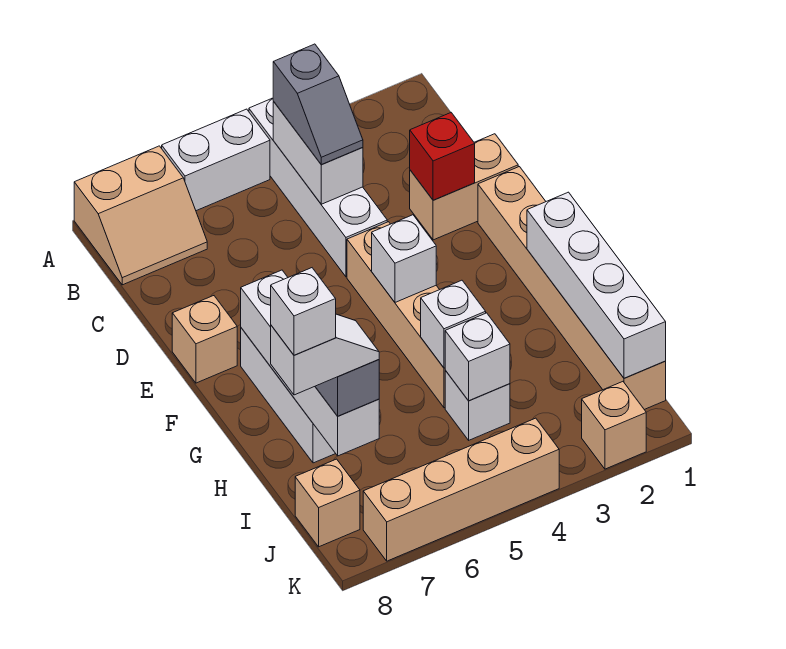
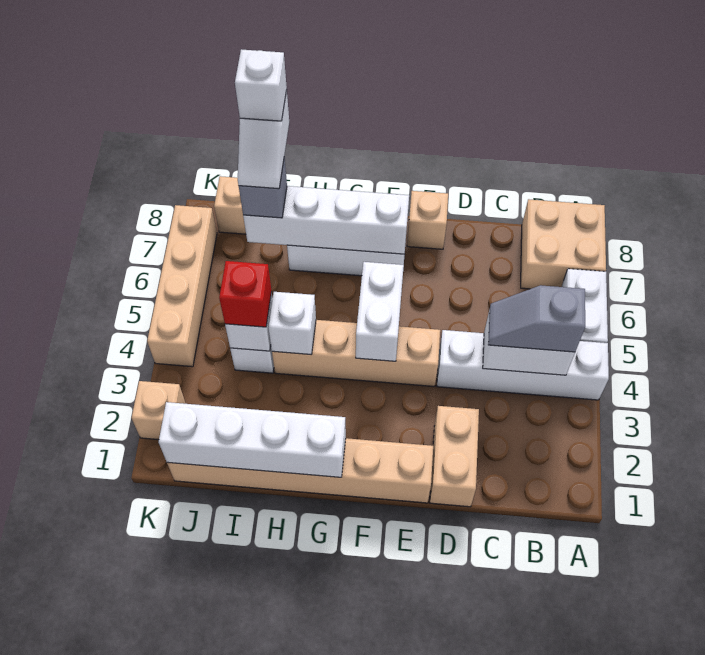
tan 2x2 slope [74,146,207,285] -> tan 2x2 brick [521,199,606,289]
red 1x1 brick [410,113,475,200] -> red 1x1 brick moved to [219,261,272,327]
white 1x1 brick [372,215,436,302] -> white 1x2 brick [356,262,404,361]

